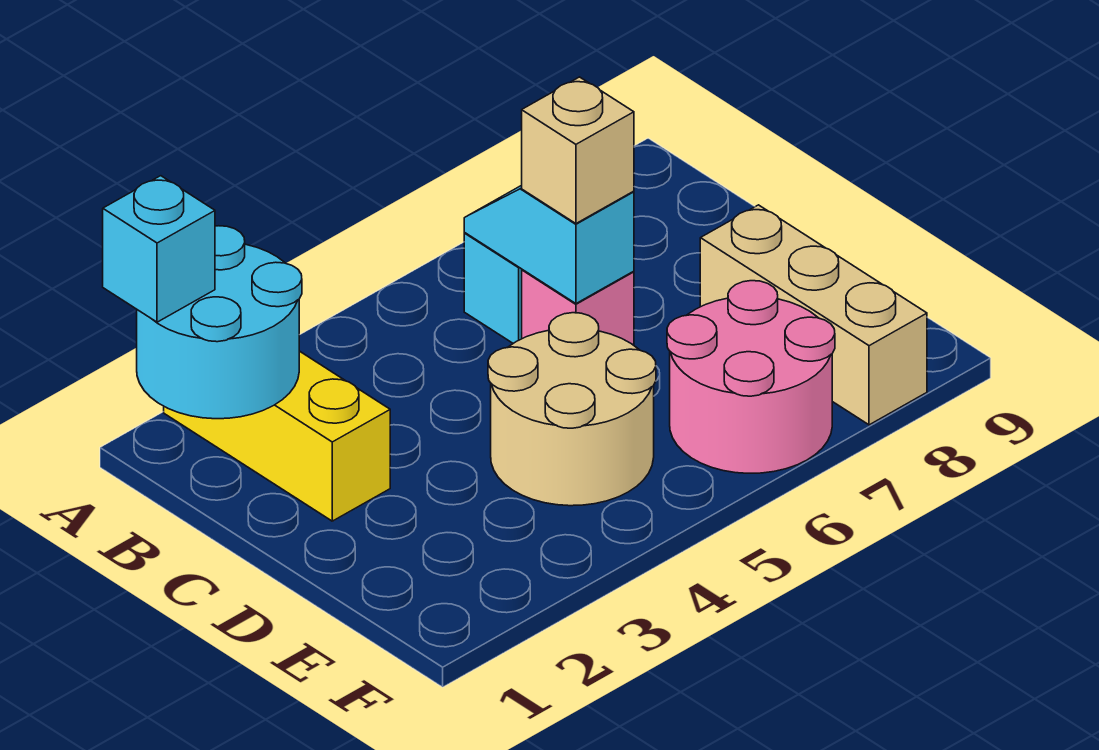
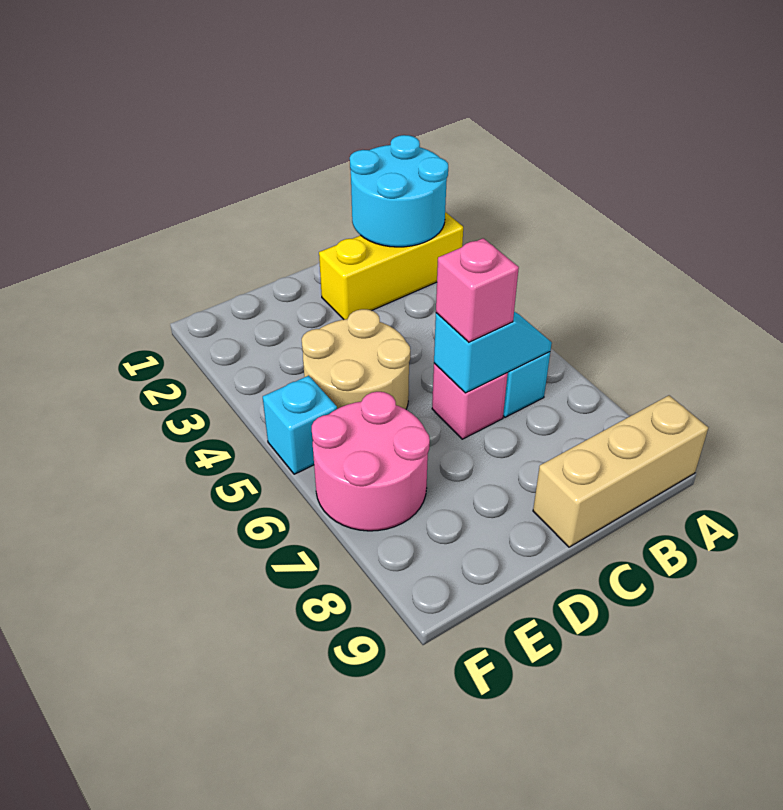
cyan 1x1 brick [103,176,215,322] -> cyan 1x1 brick moved to [263,376,337,474]
tan 1x1 brick [522,77,634,224] -> pink 1x1 brick [436,238,519,342]
tan 1x3 brick [700,205,927,425] -> tan 1x3 brick moved to [533,396,708,547]

